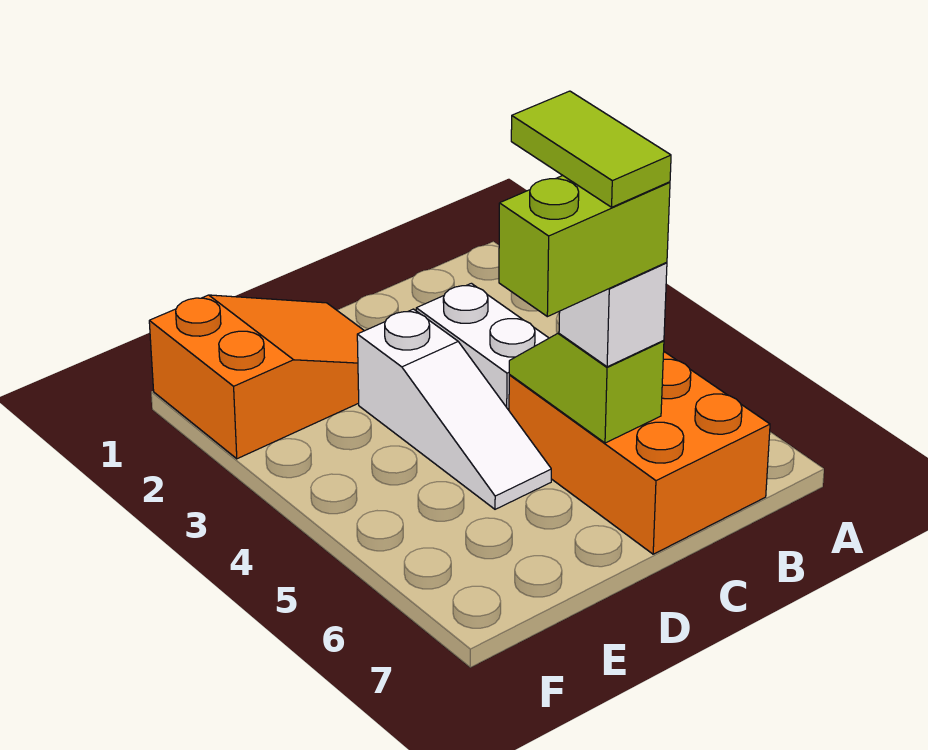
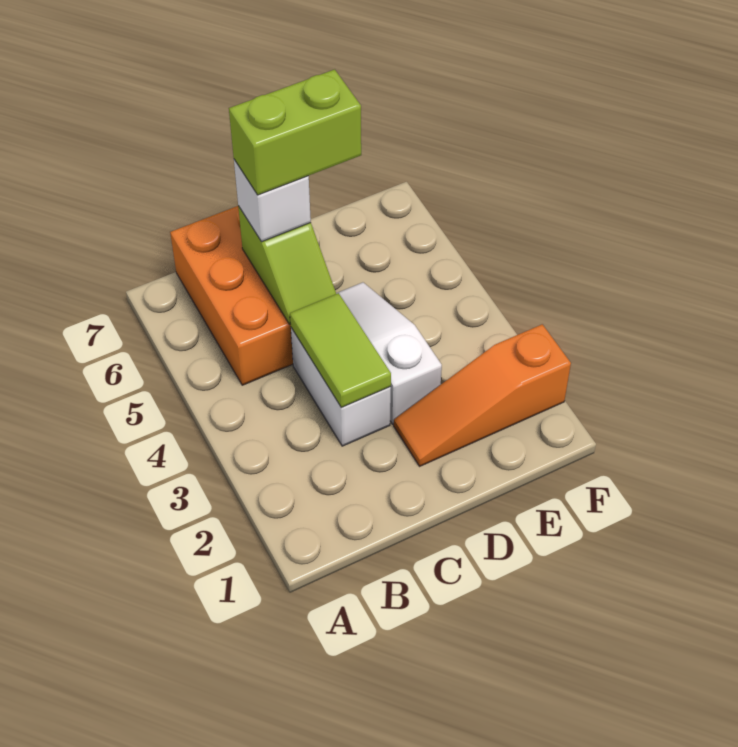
lime 1x2 tile [511,91,671,207] -> lime 1x2 tile moved to [290,293,391,407]
orange 2x3 slope [149,295,364,459] -> orange 1x3 slope [394,324,571,466]

